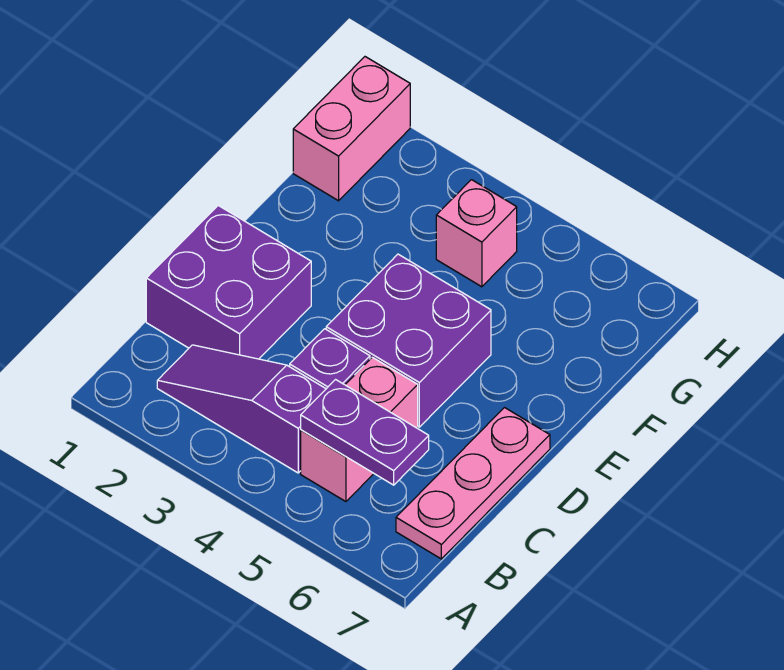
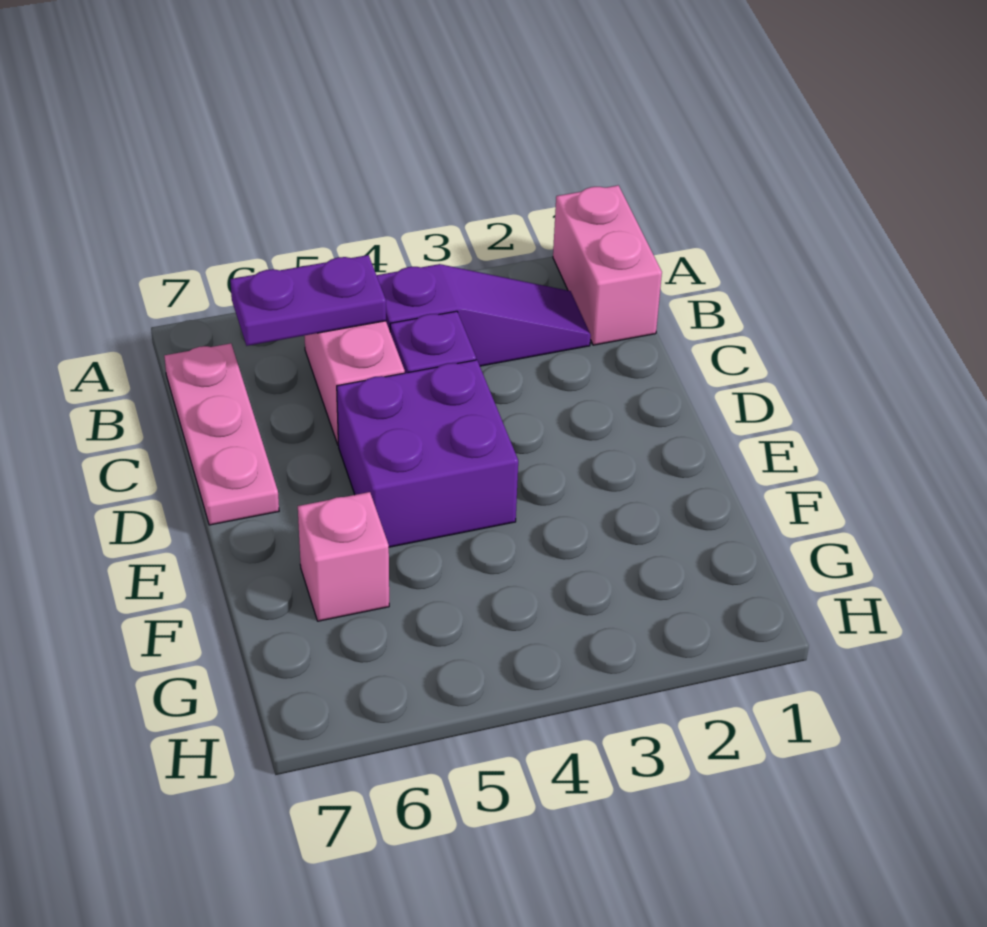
purple 2x2 brick [146,206,311,359] -> none
pink 1x2 brick [293,57,410,201] -> pink 1x2 brick moved to [553,185,662,345]
pink 1x1 brick [436,180,517,287] -> pink 1x1 brick moved to [298,492,389,621]

